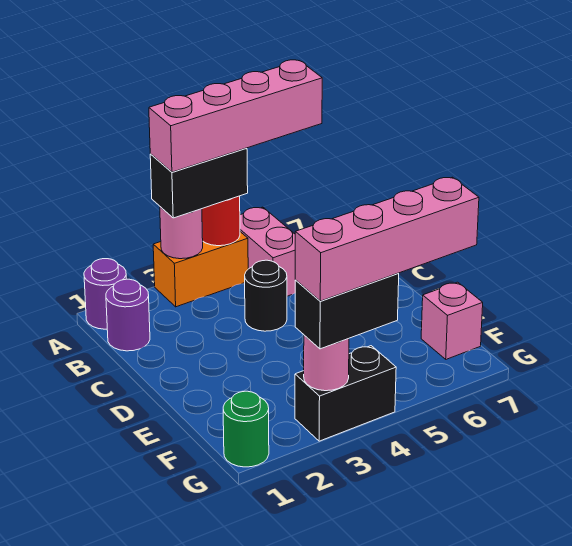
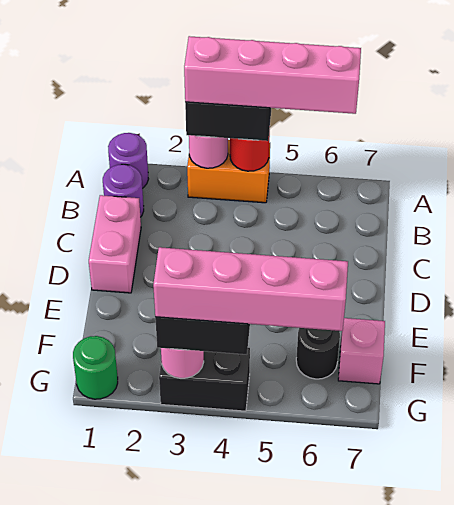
pink 1x2 brick [240,207,295,296] -> pink 1x2 brick moved to [89,195,141,293]
black 1x1 round brick [245,260,287,331] -> black 1x1 round brick moved to [296,328,340,379]

